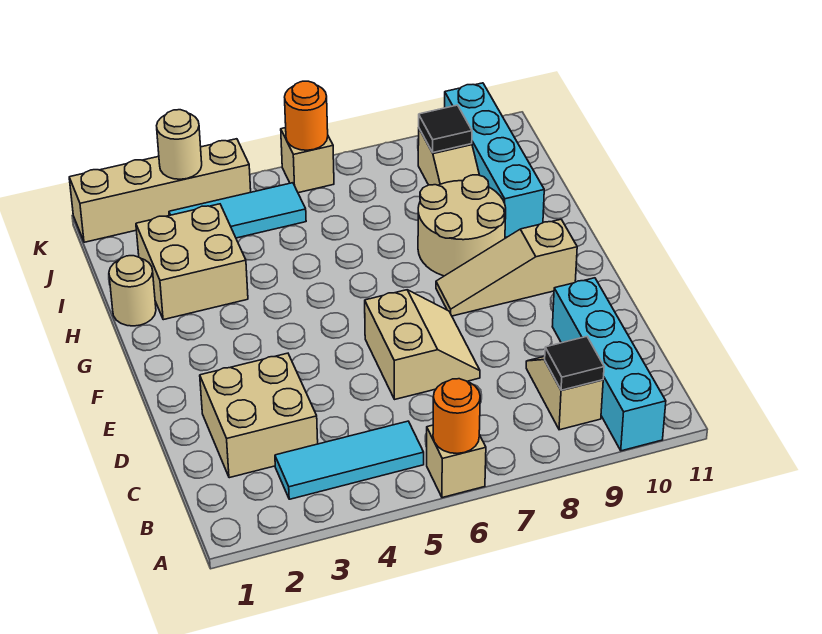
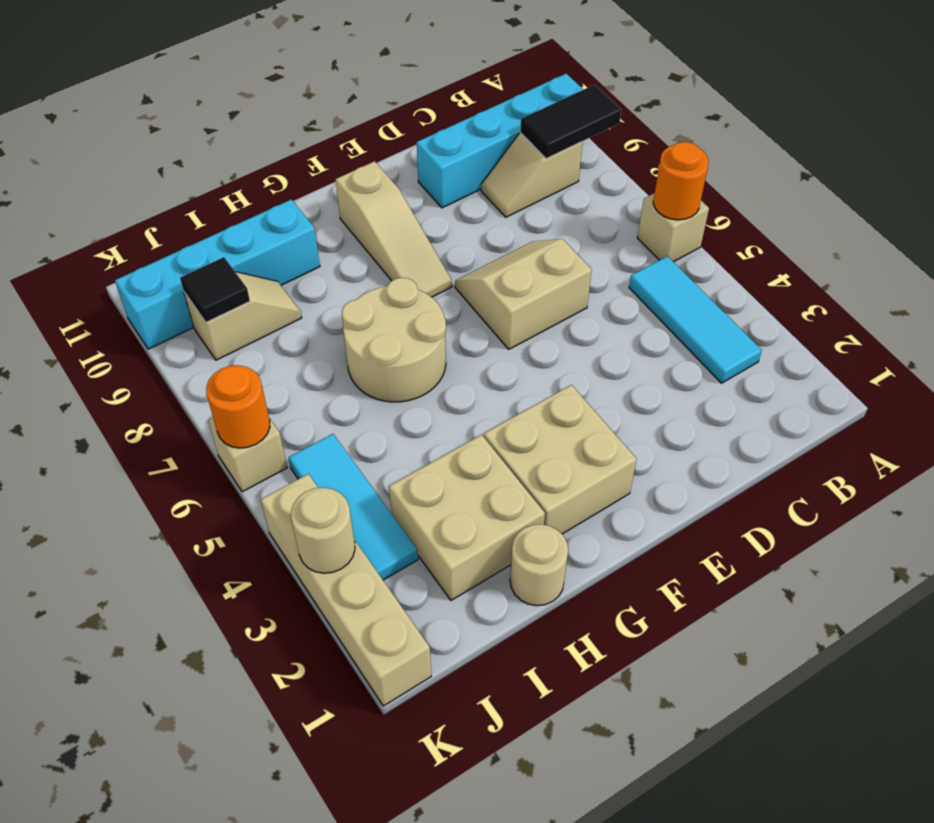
black 1x1 tile [544,337,604,390] -> black 1x2 tile [520,85,621,159]
tan 2x2 brick [200,353,318,478] -> tan 2x2 brick moved to [484,385,637,534]
tan 2x2 round brick [418,175,506,276] -> tan 2x2 round brick moved to [342,278,446,402]

